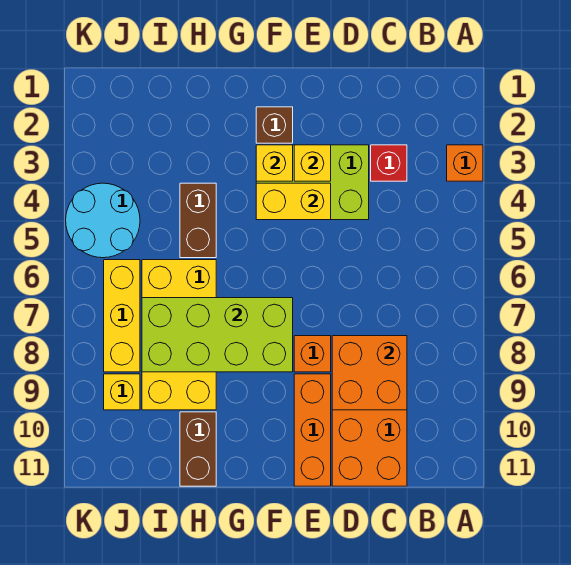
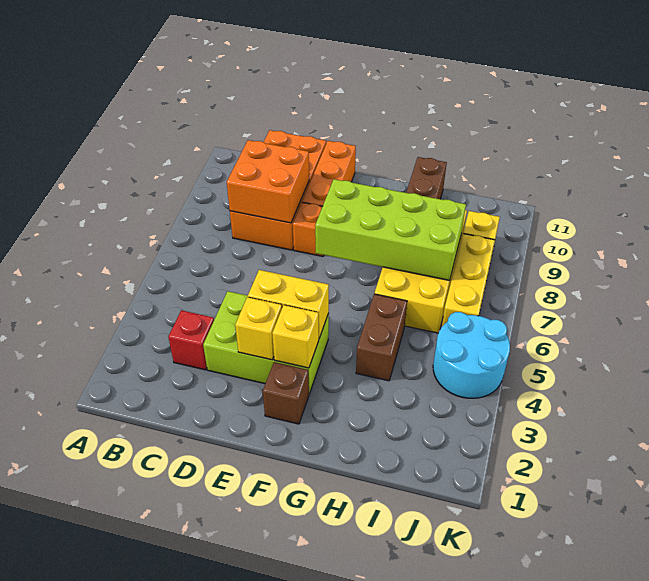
orange 1x1 brick [447,145,483,181] -> none

